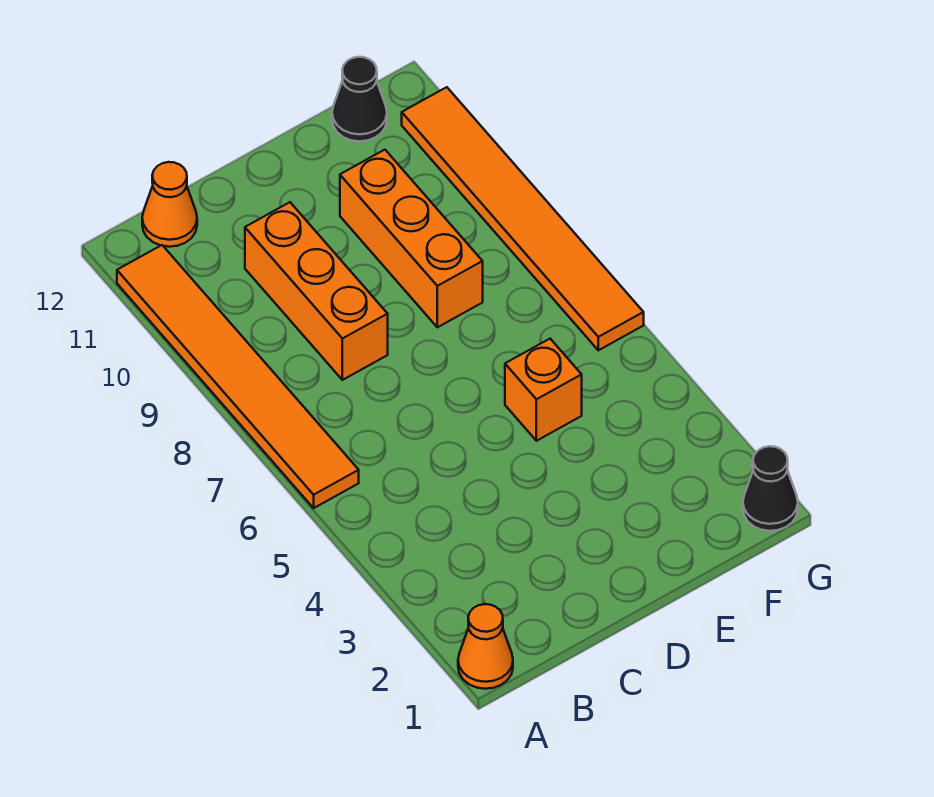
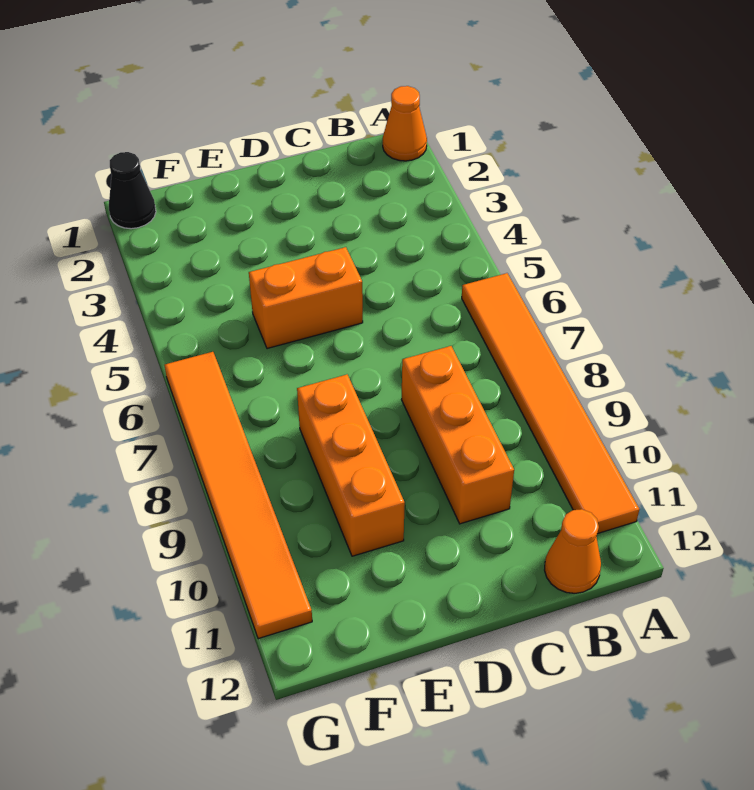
orange 1x1 brick [505,339,582,441] -> orange 1x2 brick [249,247,363,349]
black 1x1 cone [332,57,387,141] -> none

